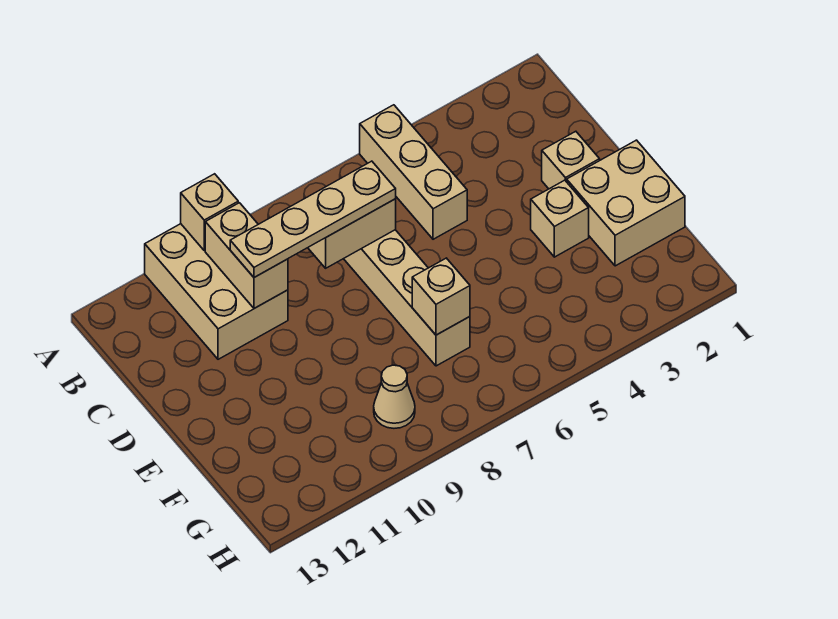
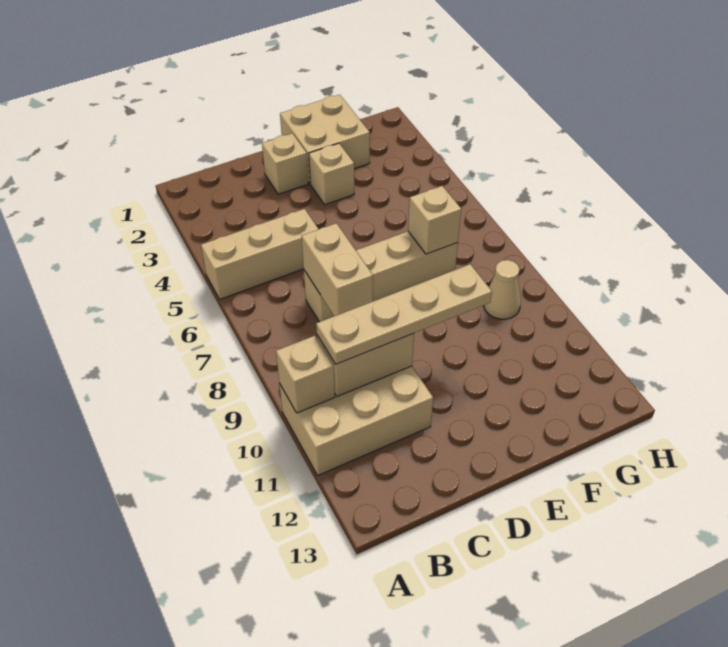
tan 1x4 plate [230,161,396,277] -> tan 1x4 plate turned to [316,264,492,364]

